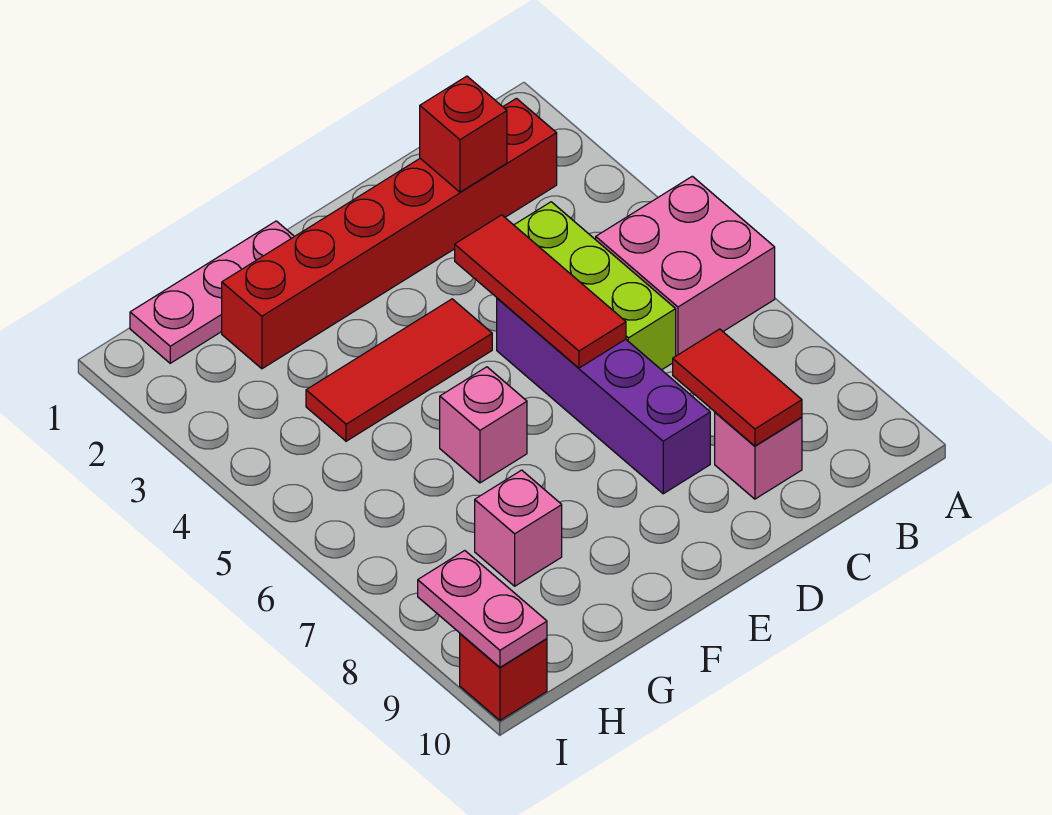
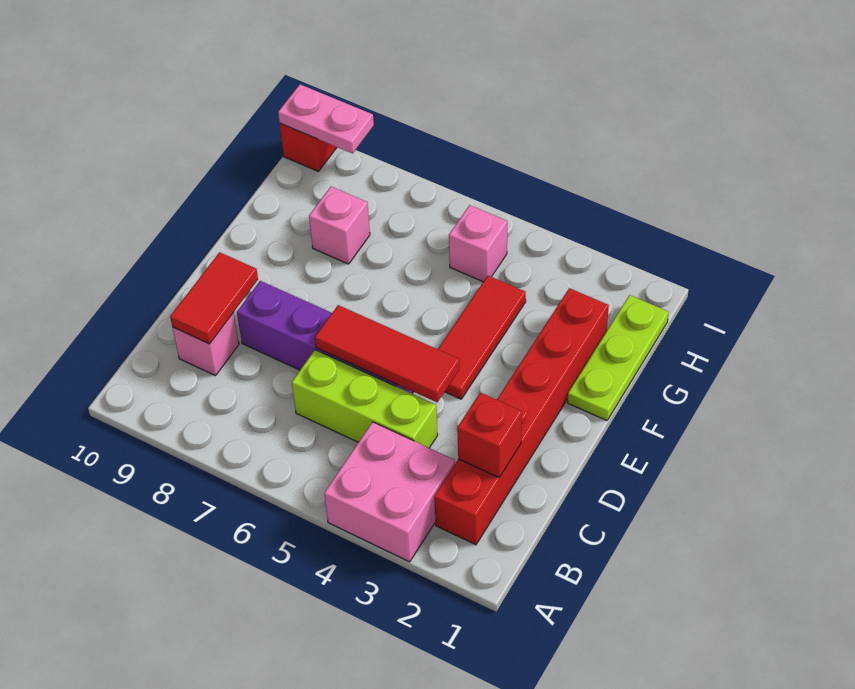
pink 2x2 brick [596,176,775,356] -> pink 2x2 brick moved to [324,422,455,562]
red 1x2 tile [673,329,802,446] -> red 1x2 tile turned to [170,252,258,344]
pink 1x3 plate [130,221,294,363] -> lime 1x3 plate [568,295,669,420]
pink 1x1 brick [440,367,527,483] -> pink 1x1 brick moved to [449,205,507,282]

